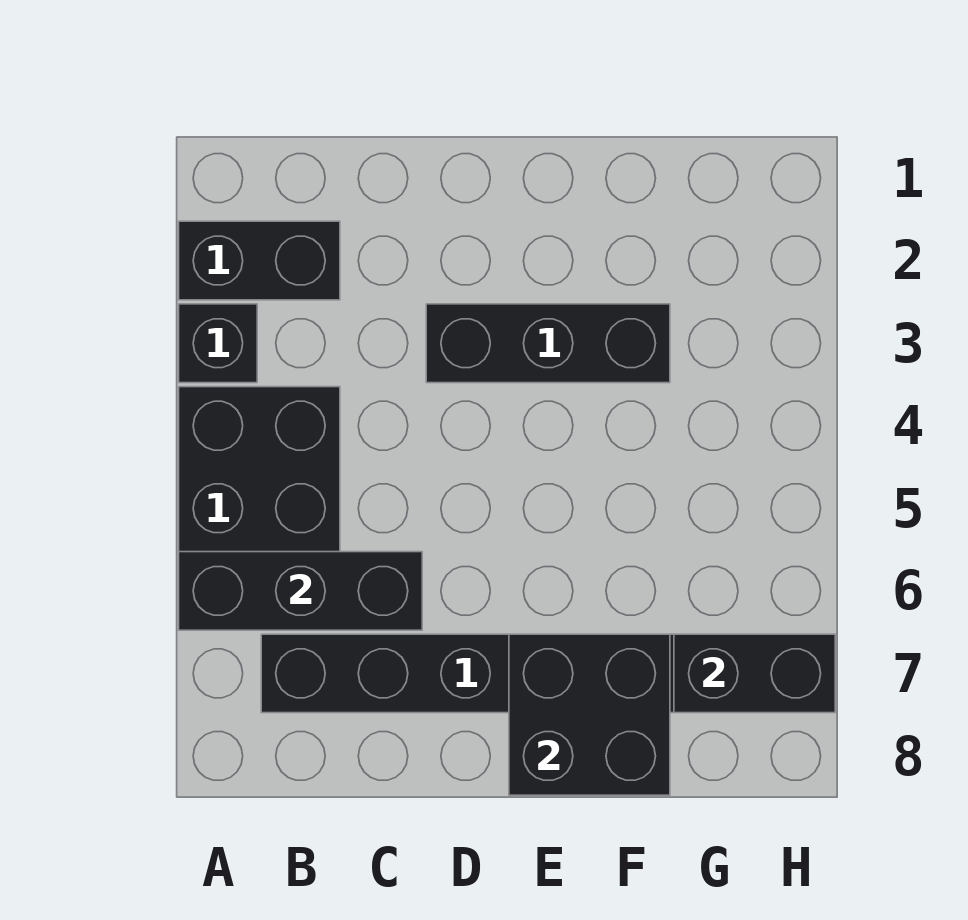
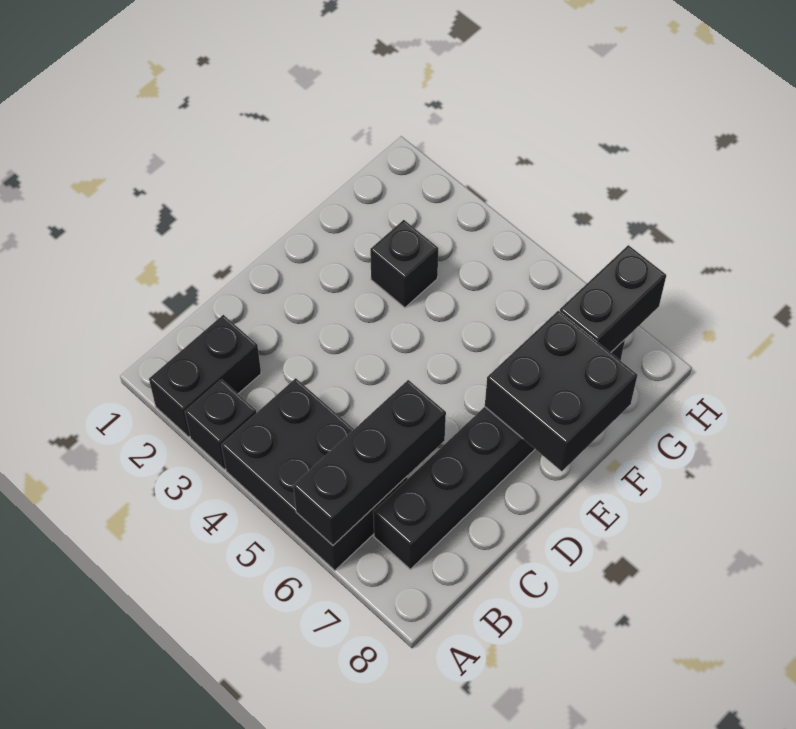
black 1x3 brick [426,304,670,383] -> black 1x1 brick [370,220,439,308]

